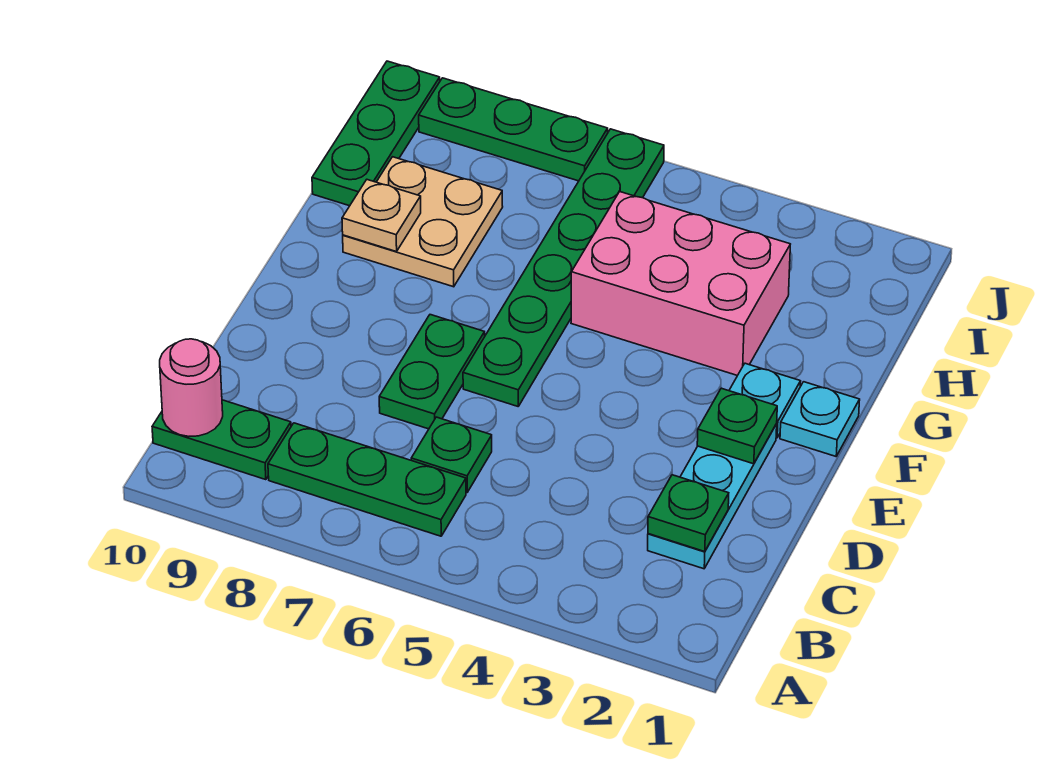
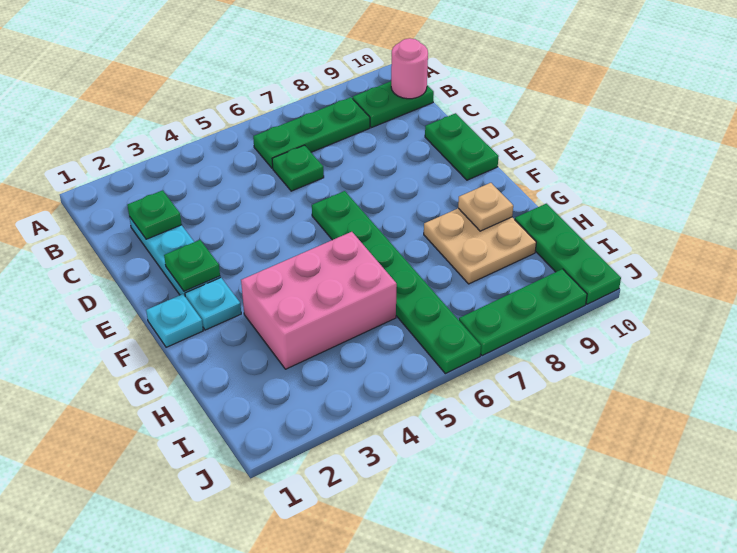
green 1x2 plate [379,315,485,429] -> green 1x2 plate moved to [425,113,499,180]

